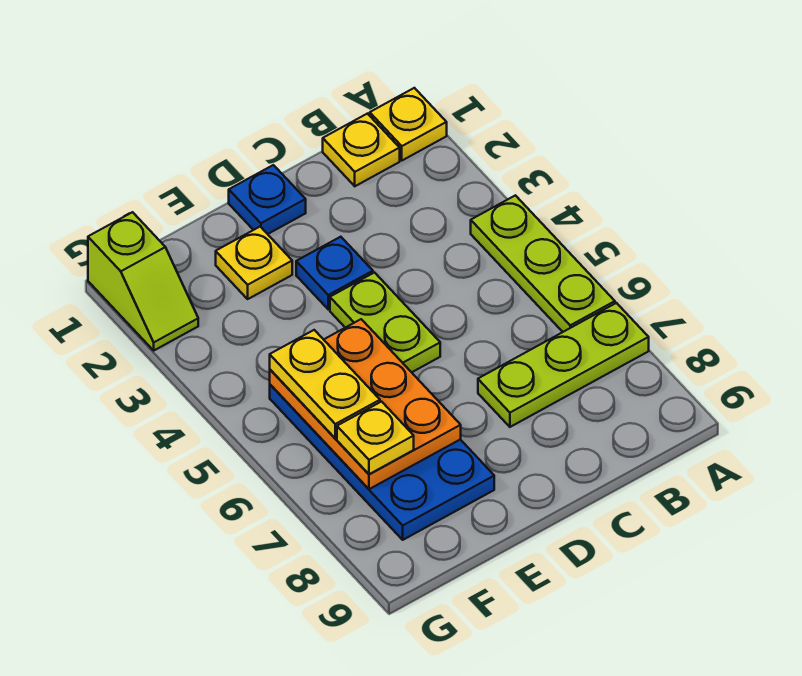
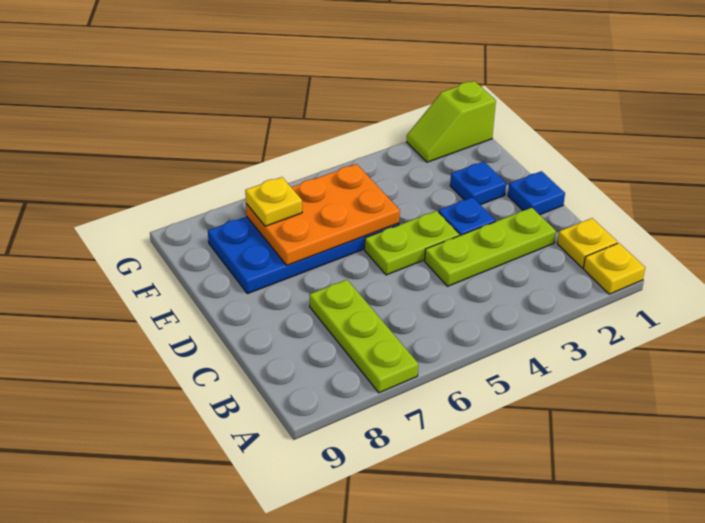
lime 1x3 plate [471,195,615,332] -> lime 1x3 plate moved to [425,208,556,286]
yellow 1x1 plate [216,227,292,299] -> blue 1x1 plate [450,161,506,205]
yellow 1x2 plate [270,330,380,438] -> none

